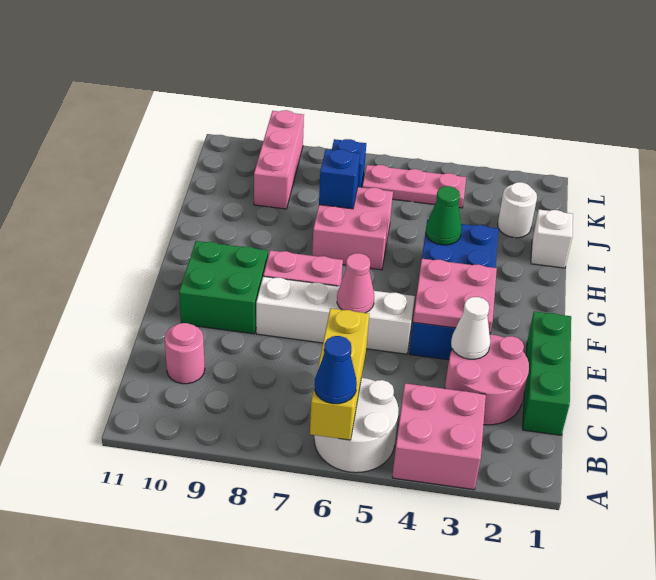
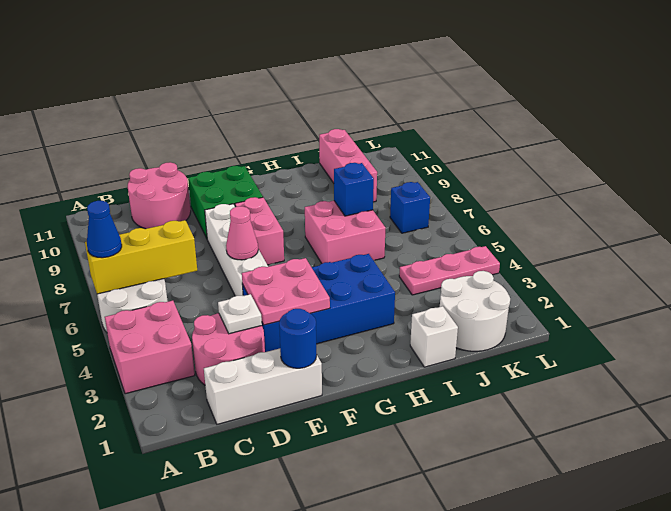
green 1x3 brick [523,312,571,435] -> white 1x3 brick [204,349,322,424]
pink 1x1 round brick [165,323,205,384] -> pink 2x2 round brick [128,162,191,229]
white 1x1 cone [451,297,490,359] -> white 1x1 plate [218,294,262,334]
none -> blue 1x1 round brick [279,309,317,368]
green 1x1 cone [426,186,462,245] -> none
white 1x1 round brick [498,182,537,238] -> white 2x2 round brick [440,271,510,351]
pink 1x3 brick [254,110,304,209] -> pink 1x3 brick turned to [319,129,377,202]
pink 1x3 plate [362,165,466,208] -> pink 1x3 plate turned to [399,246,500,295]

